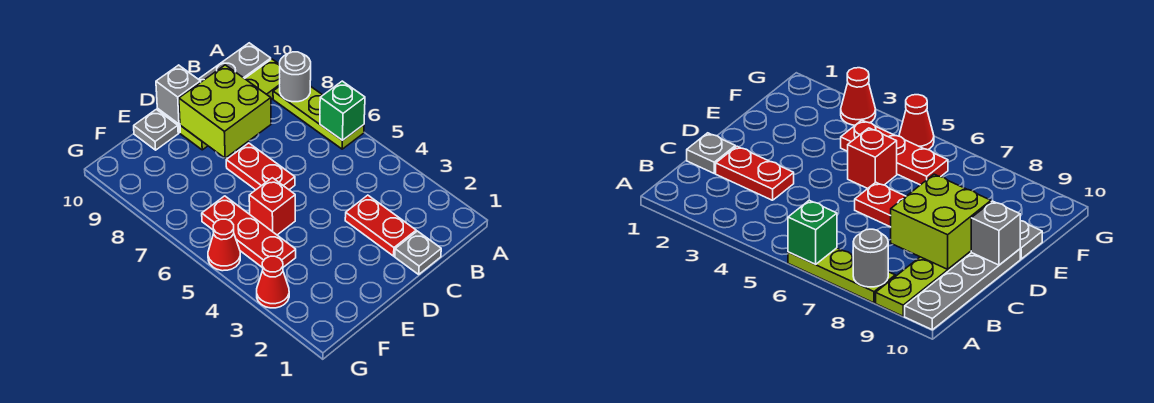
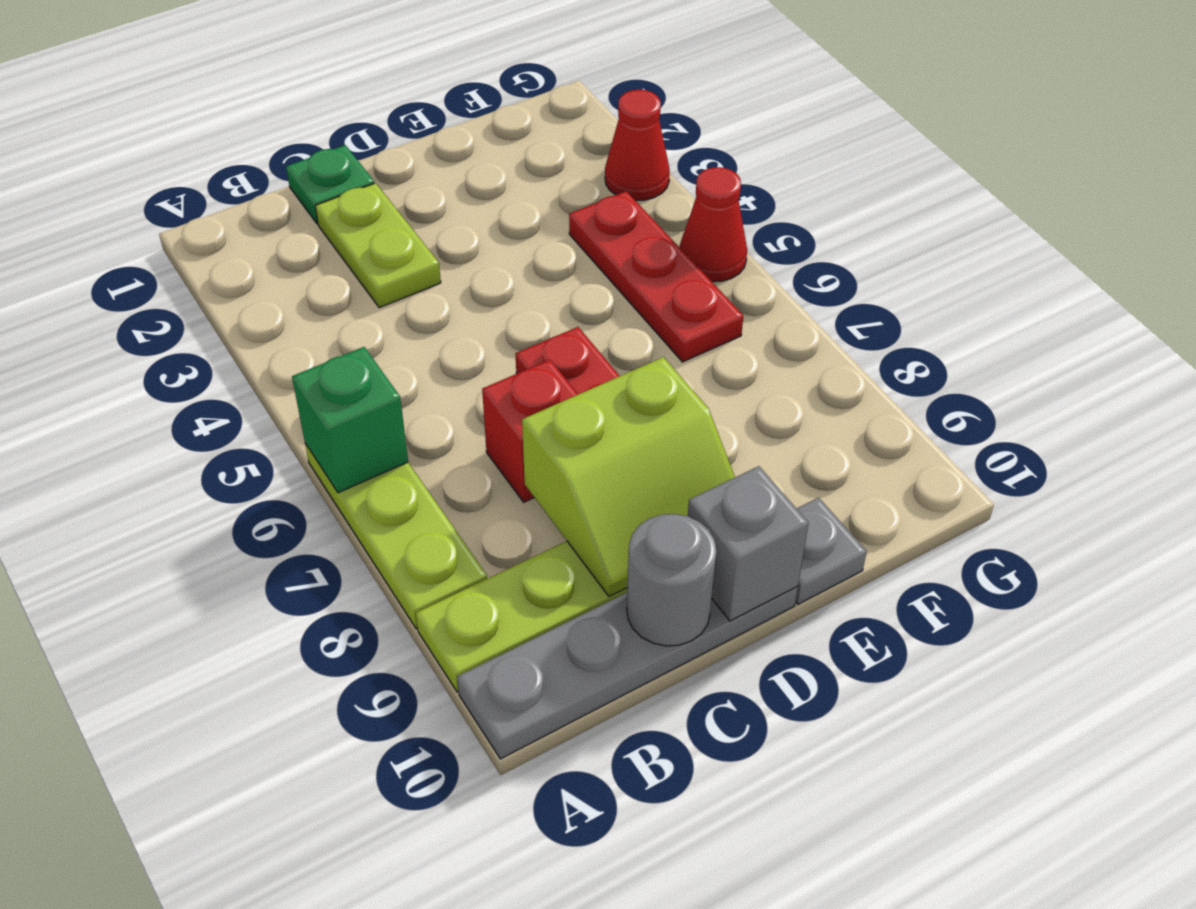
grey 1x1 round brick [280,52,311,102] -> grey 1x1 round brick moved to [627,514,716,646]
grey 1x1 plate [395,231,441,274] -> green 1x1 plate [286,145,374,224]
red 1x2 plate [345,195,416,256] -> lime 1x2 plate [315,183,441,308]
lime 2x2 brick [179,65,271,158] -> lime 2x2 slope [522,357,735,596]
red 1x1 brick [249,178,295,235] -> red 1x1 brick moved to [482,360,578,502]

